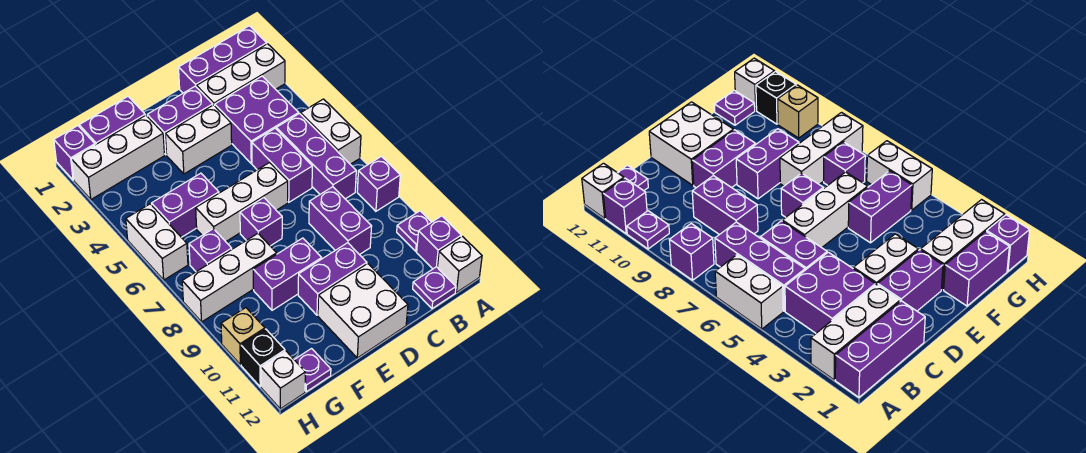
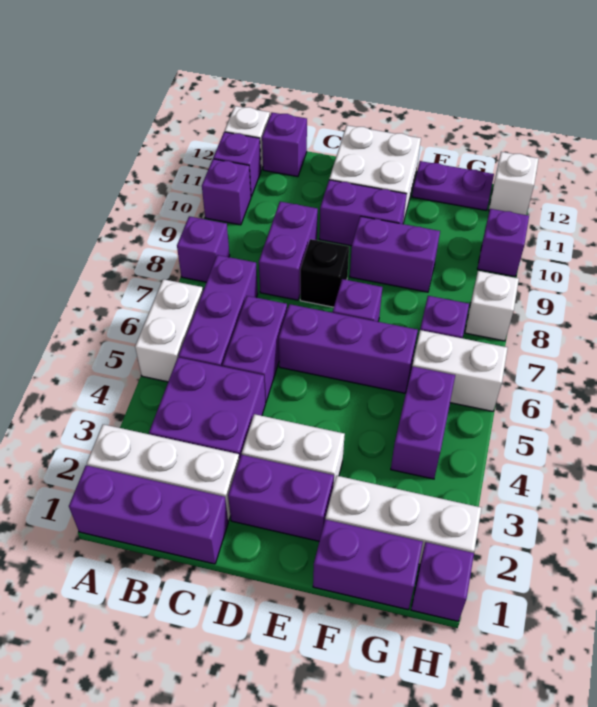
purple 1x1 plate [397,211,431,251] -> purple 1x1 brick [202,159,251,225]
purple 1x1 plate [413,267,456,309] -> purple 1x1 brick [262,113,307,177]
white 1x3 brick [196,163,288,242] -> purple 1x3 brick [279,304,418,393]
purple 1x2 brick [152,173,219,237] -> purple 1x2 brick turned to [391,366,455,479]
white 1x3 brick [182,234,277,322] -> white 1x1 brick [465,271,519,341]
purple 1x1 plate [294,349,331,392] -> purple 1x2 plate [412,161,494,210]
white 1x2 brick [126,204,188,280] -> white 1x2 brick turned to [412,330,508,411]
tan 1x1 brick [221,308,265,365] -> purple 1x1 brick [477,209,529,277]
black 1x1 brick [241,329,285,387] -> black 1x1 brick moved to [300,239,349,307]

